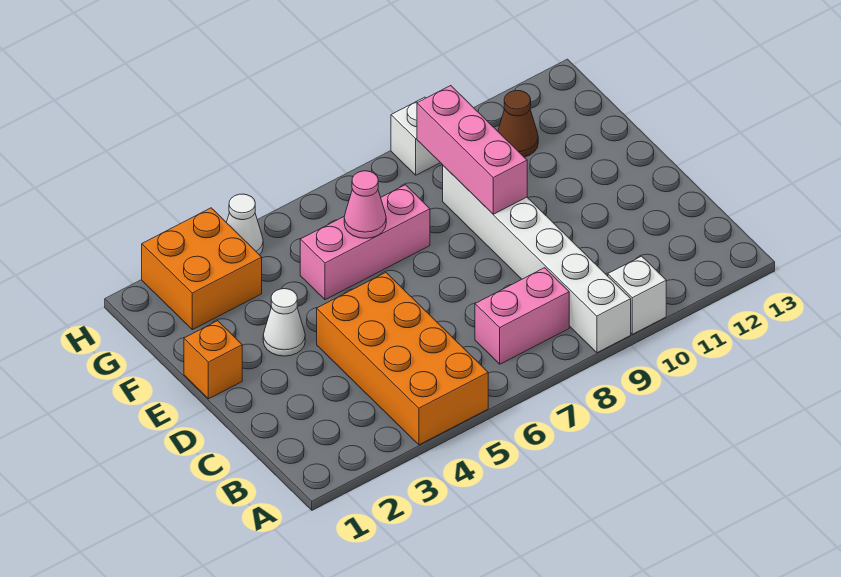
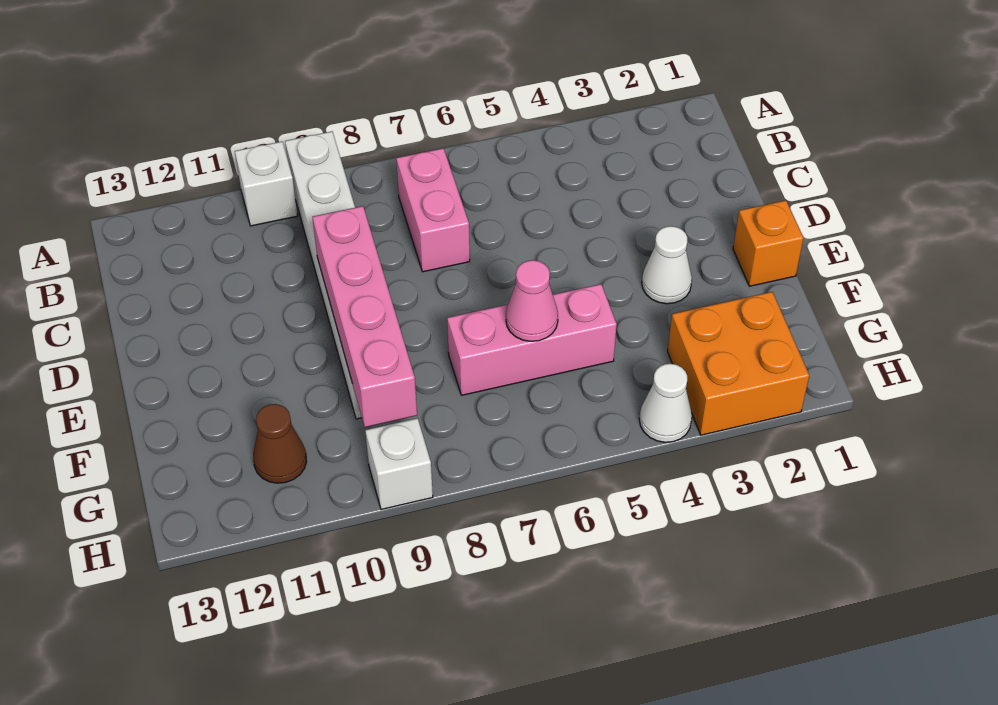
orange 2x4 brick [317,273,488,445] -> none
pink 1x2 brick [475,268,569,364] -> pink 1x2 brick turned to [396,148,470,272]
pink 1x3 brick [417,86,527,214] -> pink 1x4 brick [313,206,417,427]

